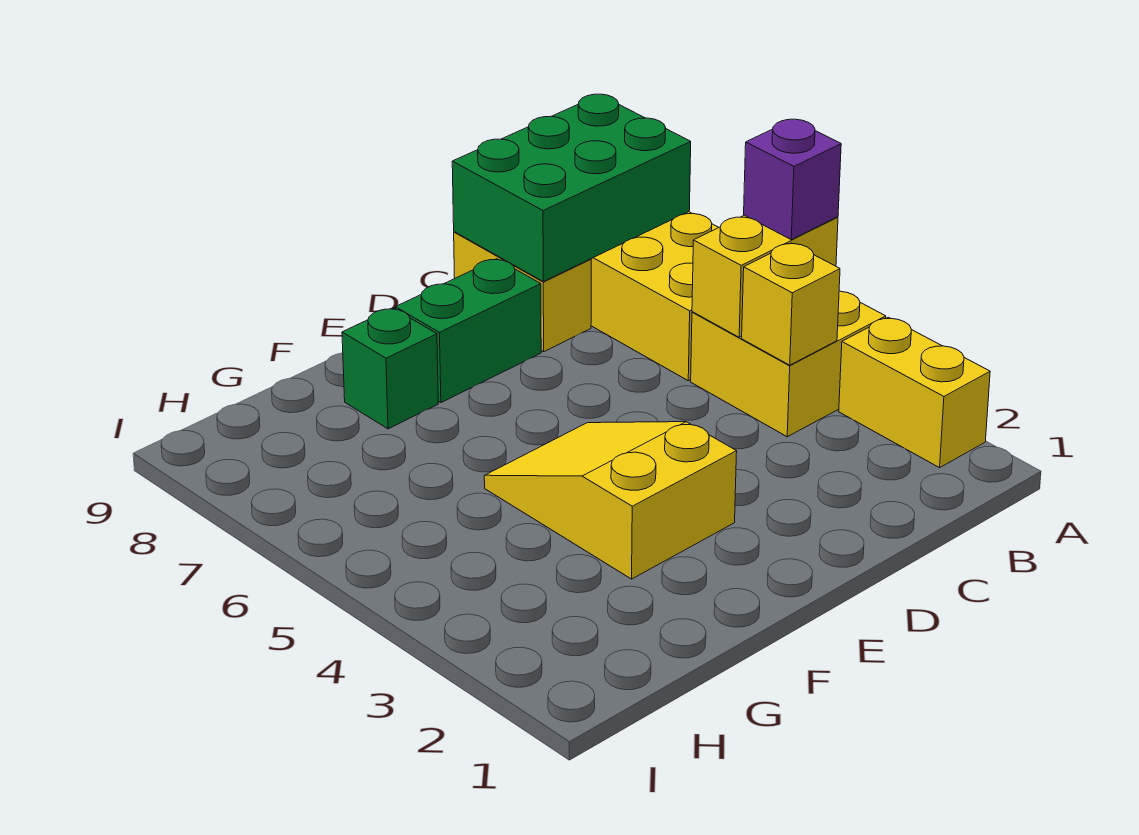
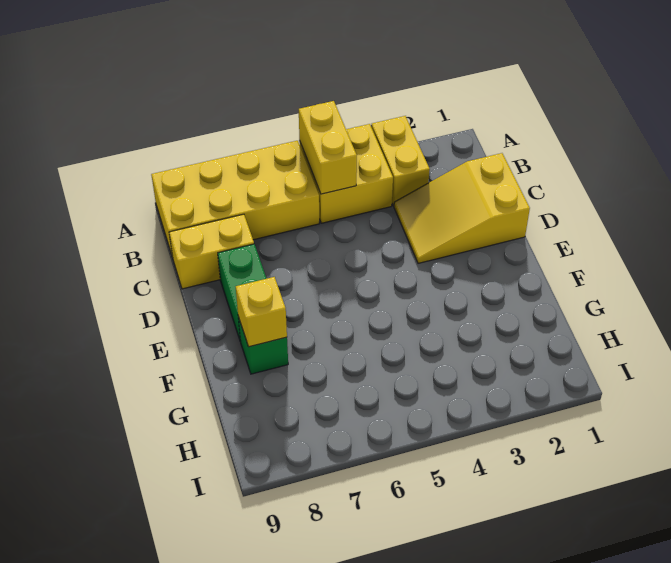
yellow 1x2 brick [839,317,990,468] -> yellow 1x2 brick turned to [371,116,430,206]
purple 1x1 brick [744,119,841,240] -> none
green 2x3 brick [452,94,691,282] -> none
yellow 1x1 brick [742,243,840,365] -> yellow 1x1 brick moved to [236,277,287,347]
yellow 2x3 slope [484,422,737,579] -> yellow 2x3 slope moved to [394,153,530,263]

